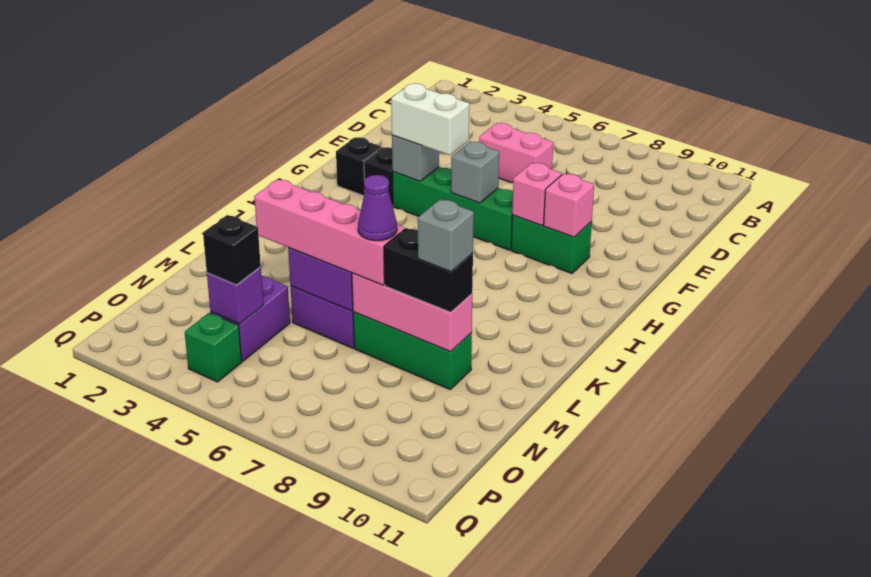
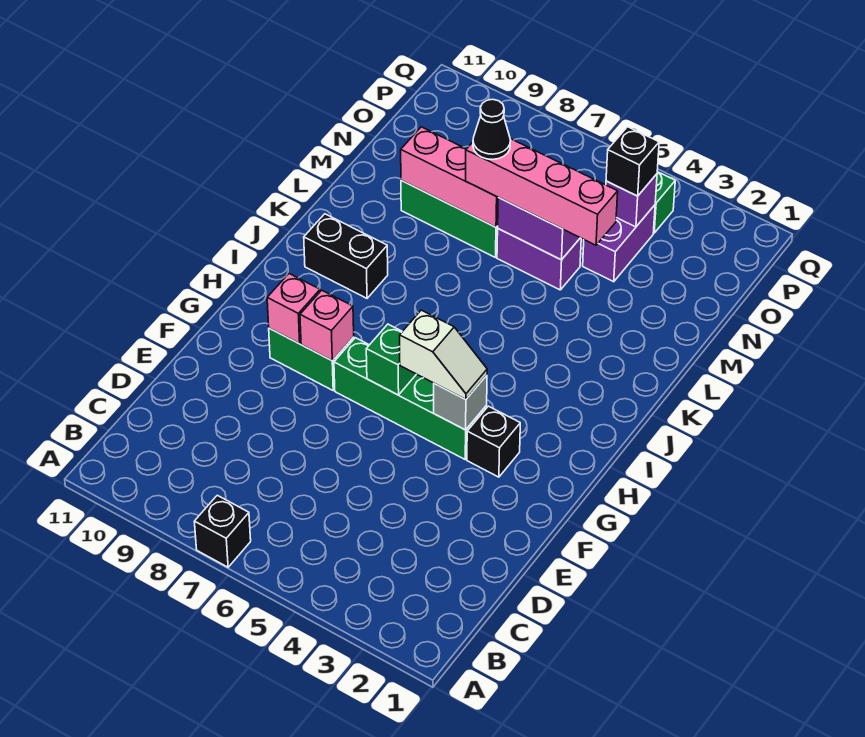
pink 1x2 brick [479,123,553,183] -> none
black 1x1 brick [336,137,382,196] -> black 1x1 brick moved to [194,495,251,567]
white 1x2 brick [391,83,469,155] -> white 1x2 slope [400,310,487,400]
grey 1x1 brick [451,142,499,203] -> green 1x1 brick [366,324,416,395]
purple 1x1 cone [358,175,397,241] -> black 1x1 cone [473,99,510,160]
black 1x2 brick [384,228,473,312] -> black 1x2 brick moved to [304,214,388,298]
grey 1x1 brick [418,199,474,272] -> none

